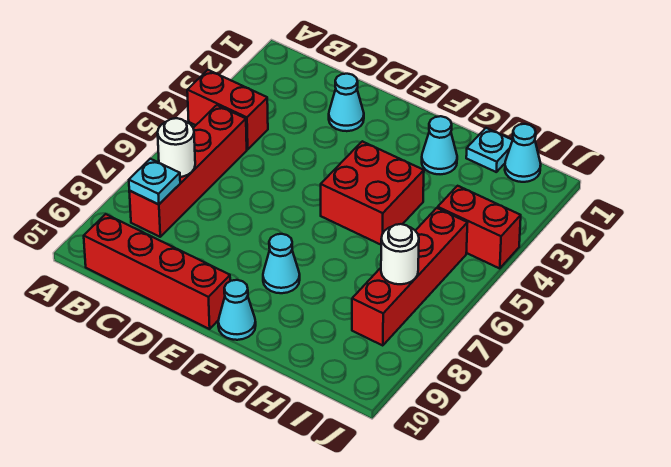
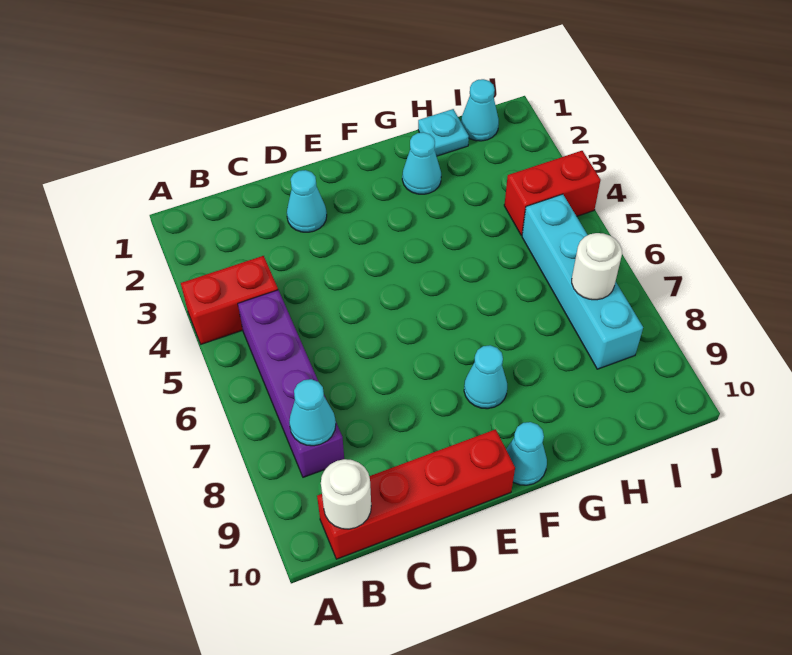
red 1x4 brick [129,105,247,237] -> purple 1x4 brick [238,290,344,477]
white 1x1 round brick [158,118,195,177] -> white 1x1 round brick moved to [321,459,371,529]
cyan 1x1 plate [129,159,180,205] -> cyan 1x1 cone [289,379,336,446]
red 2x2 brick [321,141,424,245] -> none
red 1x4 brick [352,208,467,346] -> cyan 1x4 brick [522,194,643,369]

